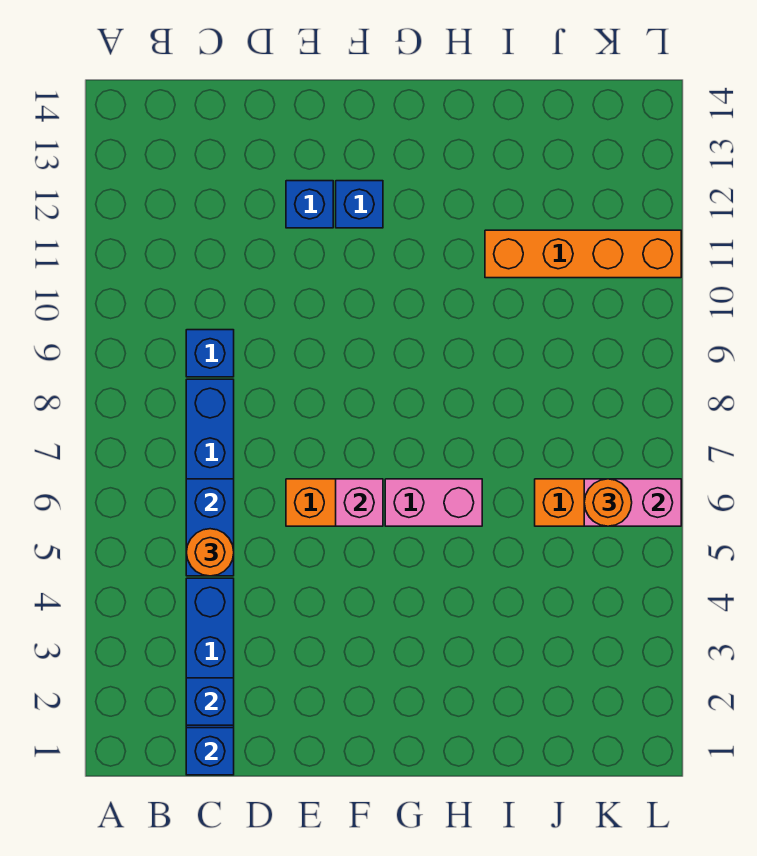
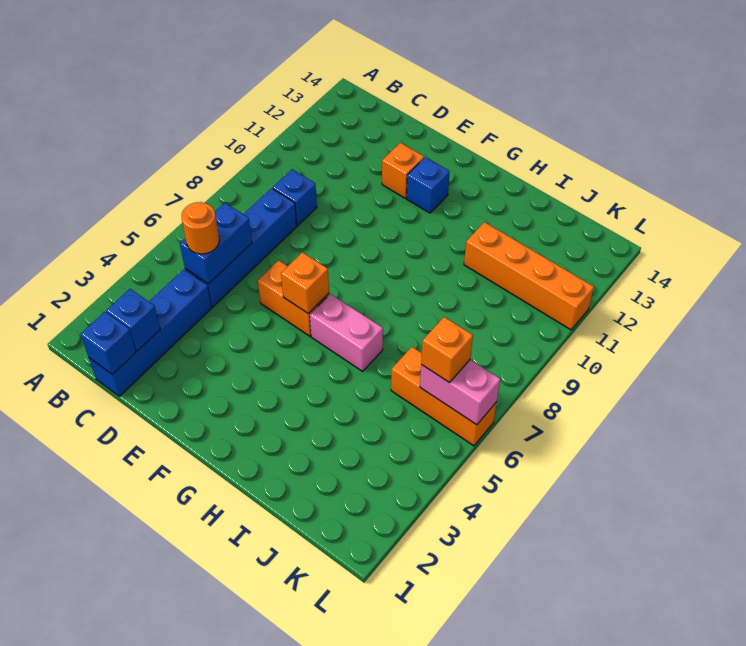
blue 1x1 brick [286,181,333,228] -> orange 1x1 brick [382,143,424,198]
pink 1x1 brick [336,479,383,526] -> orange 1x1 brick [281,252,329,314]
orange 1x1 round brick [584,479,632,526] -> orange 1x1 brick [421,317,473,383]

